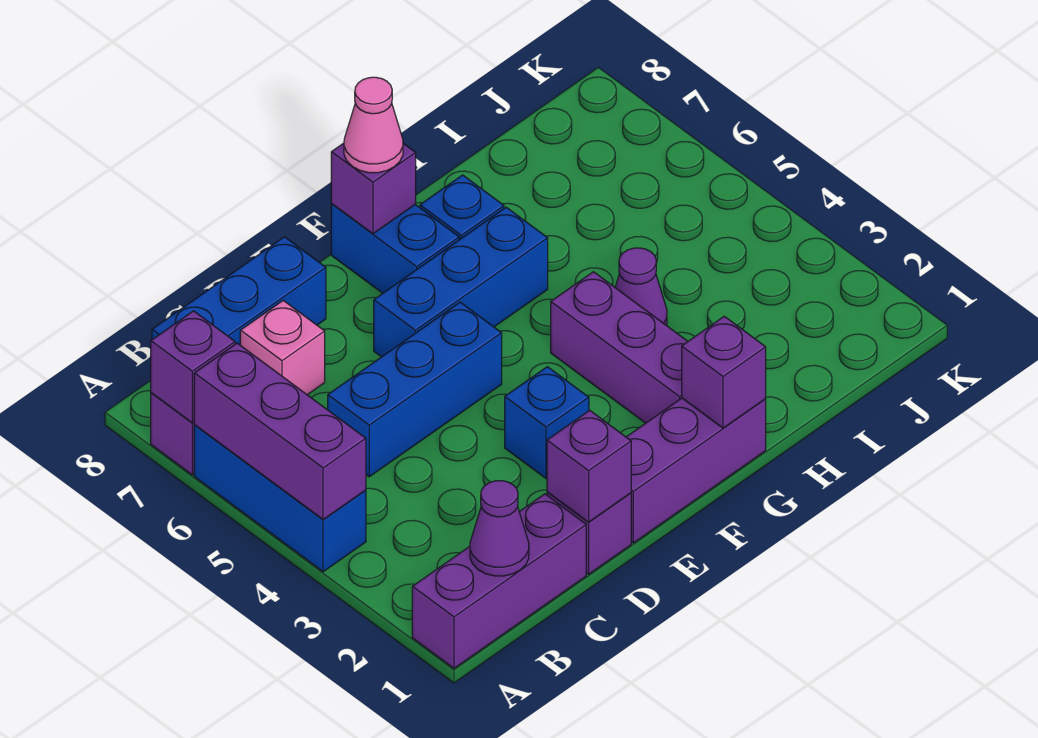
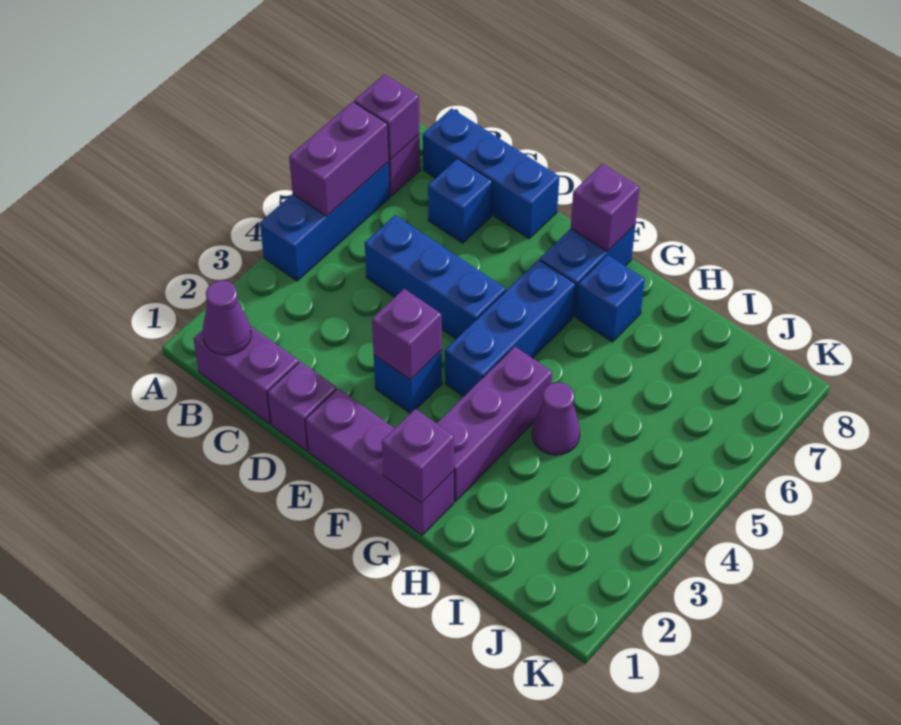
purple 1x3 brick [412,494,586,668] -> purple 1x2 brick [193,326,299,424]
purple 1x3 brick [194,343,366,520] -> purple 1x2 brick [289,102,389,216]
pink 1x1 brick [240,301,325,395] -> blue 1x1 brick [428,159,492,243]
purple 1x1 brick [547,410,631,522] -> purple 1x1 brick moved to [372,289,442,380]
blue 1x3 brick [374,207,548,357] -> blue 1x3 brick turned to [445,260,575,397]
pink 1x1 cone [344,77,403,173] -> none

